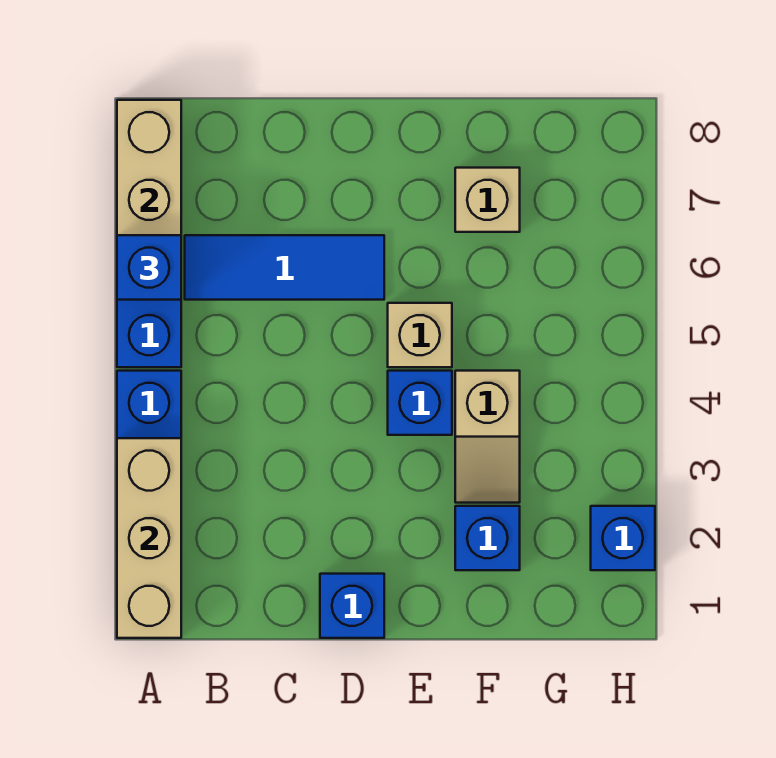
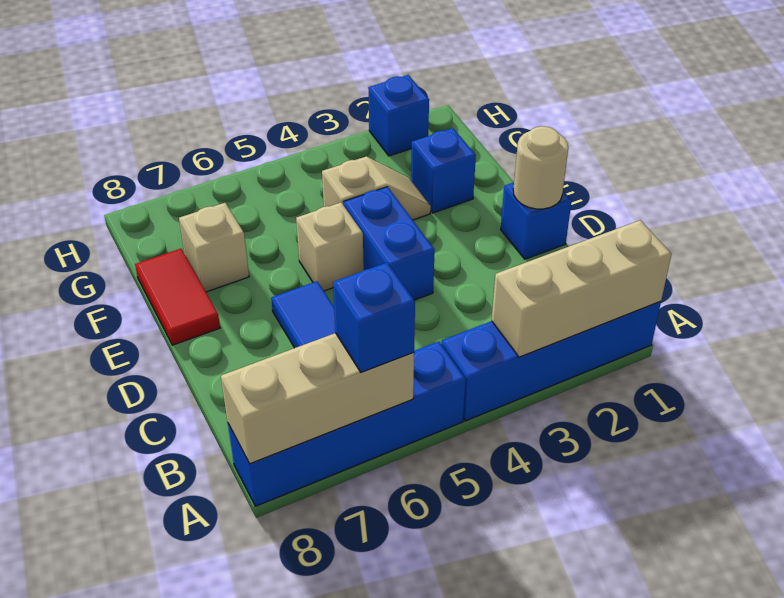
none -> tan 1x1 round brick [513,126,568,209]
blue 1x1 brick [388,371,452,435] -> blue 1x2 brick [344,187,435,300]
none -> red 1x2 tile [135,249,220,345]

